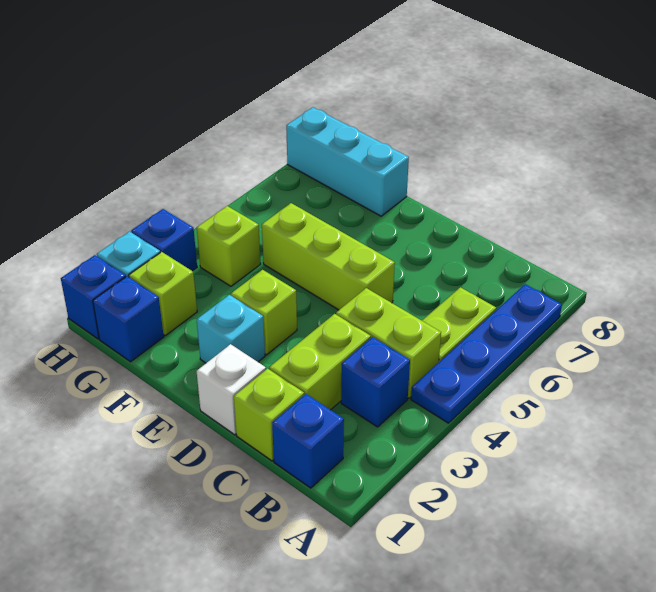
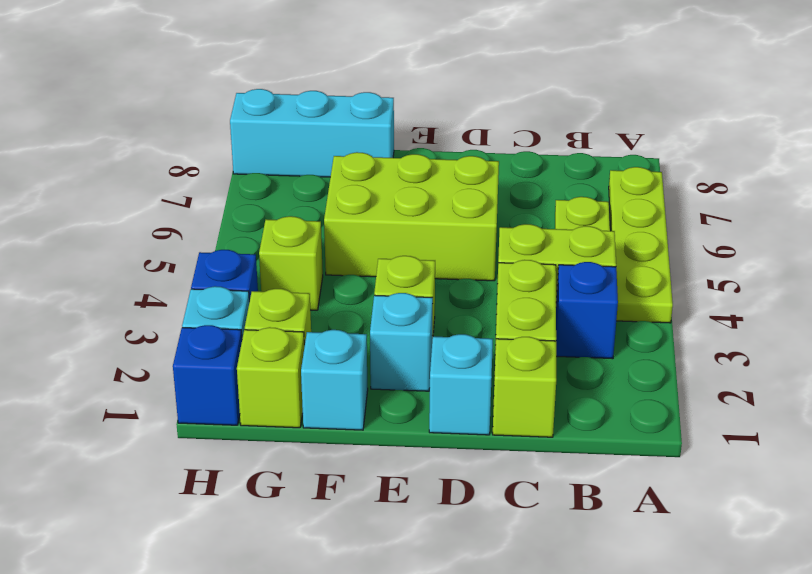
blue 1x4 plate [411,284,562,423] -> lime 1x4 plate [609,167,673,323]
blue 1x1 brick [272,394,344,488] -> none
white 1x1 brick [197,344,266,435] -> cyan 1x1 brick [429,334,493,435]
lime 1x3 brick [262,203,395,310] -> lime 2x3 brick [324,152,499,281]
none -> cyan 1x1 brick [301,330,368,430]
blue 1x1 brick [93,276,164,362] -> lime 1x1 brick [237,327,304,428]

